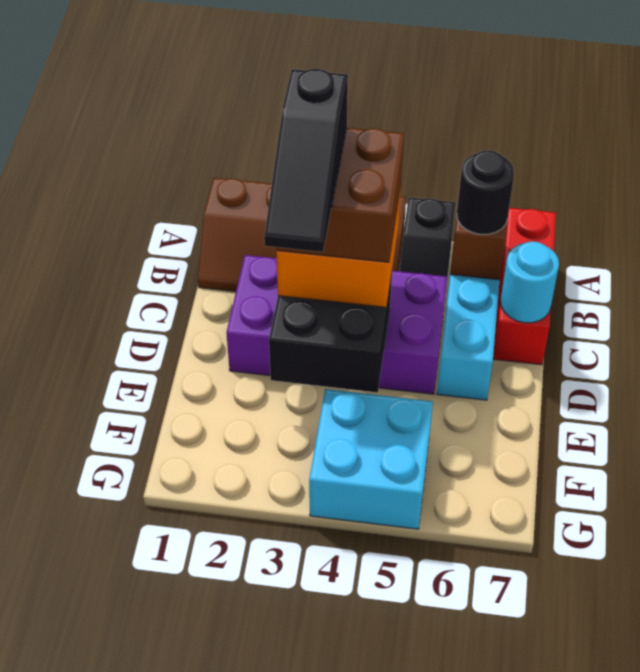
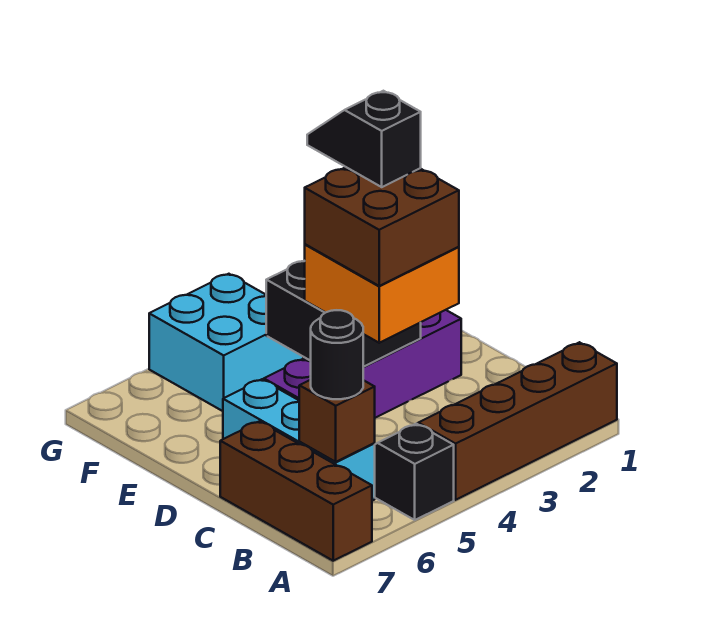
red 1x3 brick [493,208,556,365] -> brown 1x3 brick [220,421,372,561]
purple 2x4 brick [226,255,447,394] -> purple 1x4 brick [264,310,461,418]
black 1x3 slope [264,69,348,252] -> black 1x2 slope [307,91,421,187]
cyan 1x1 round brick [501,242,559,323] -> none

